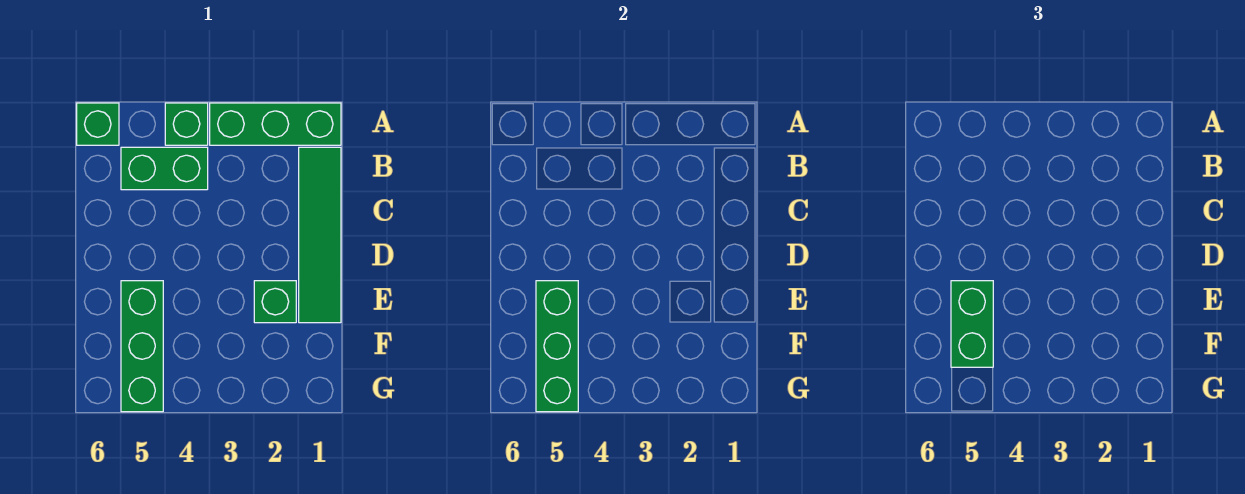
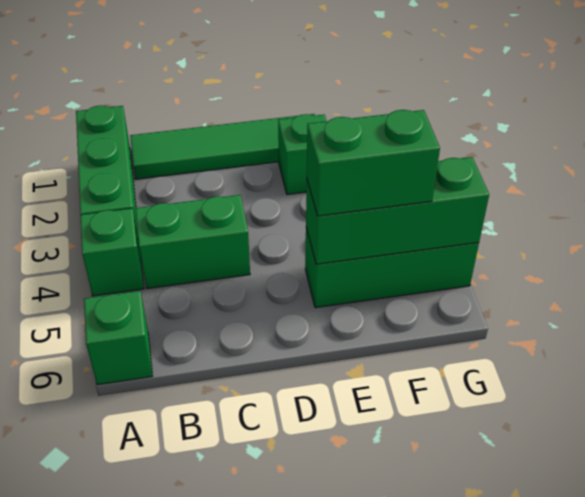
green 1x2 brick [121,147,208,190] -> green 1x2 brick turned to [135,195,250,289]

